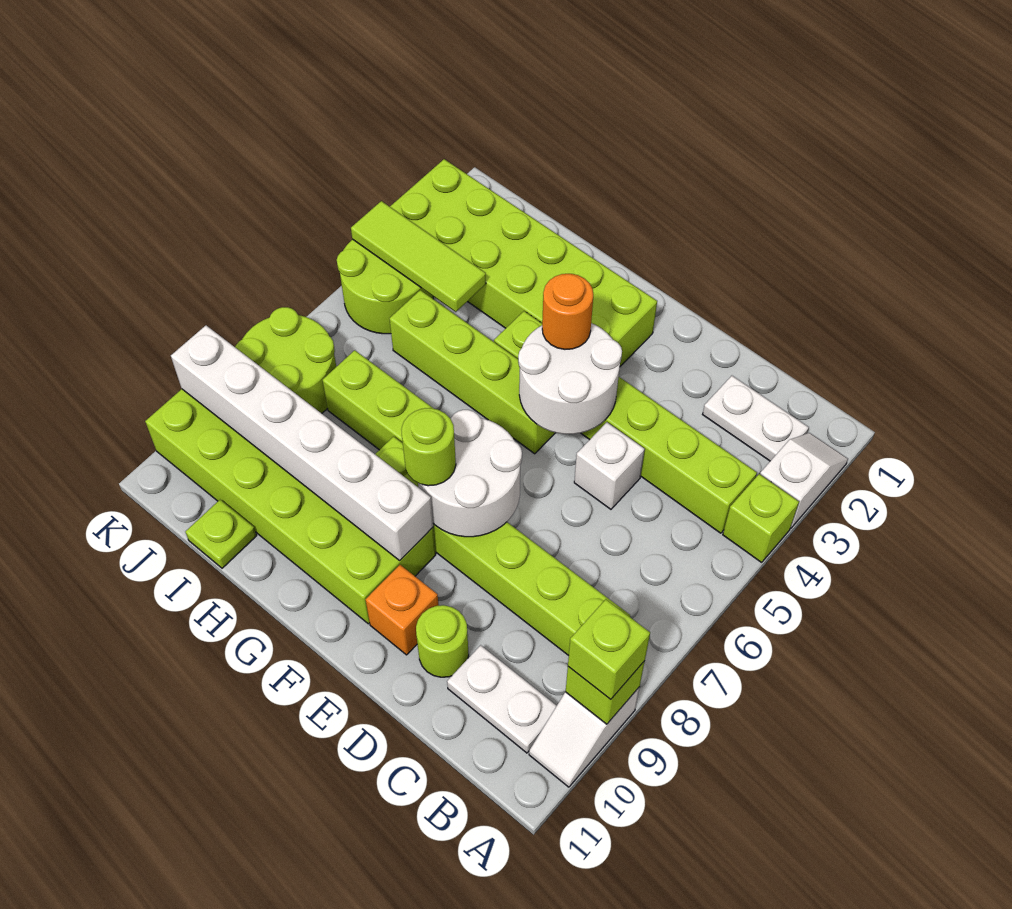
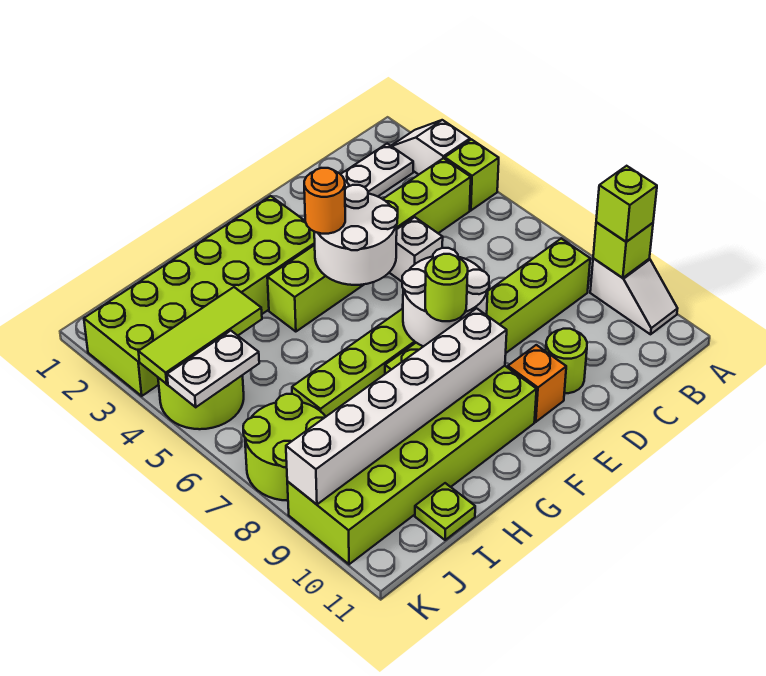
white 1x2 plate [447,645,557,753] -> white 1x2 plate moved to [167,331,259,407]
lime 1x4 brick [390,290,555,454] -> none

